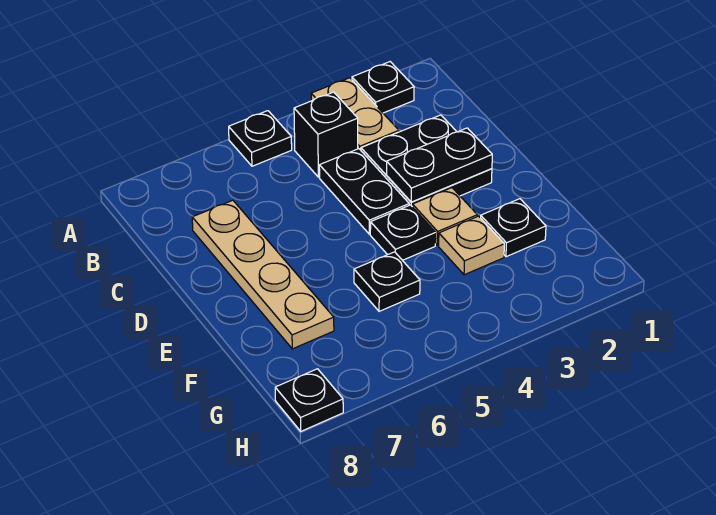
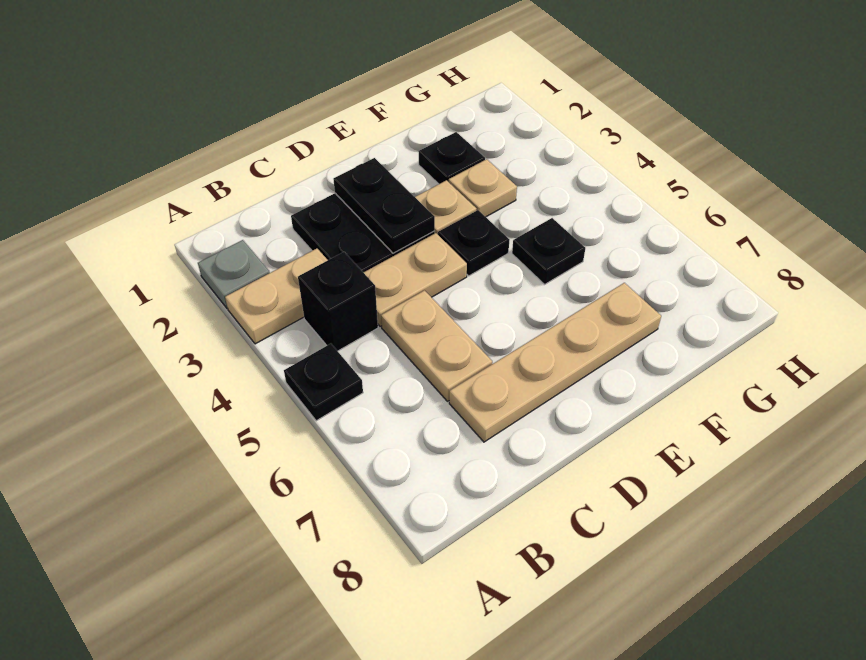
black 1x1 plate [352,62,414,113] -> grey 1x1 plate [198,240,270,308]
black 1x2 plate [319,149,409,234] -> tan 1x2 plate [363,233,467,326]
none -> tan 1x2 plate [381,290,492,401]
black 1x1 plate [275,369,343,431] -> none

